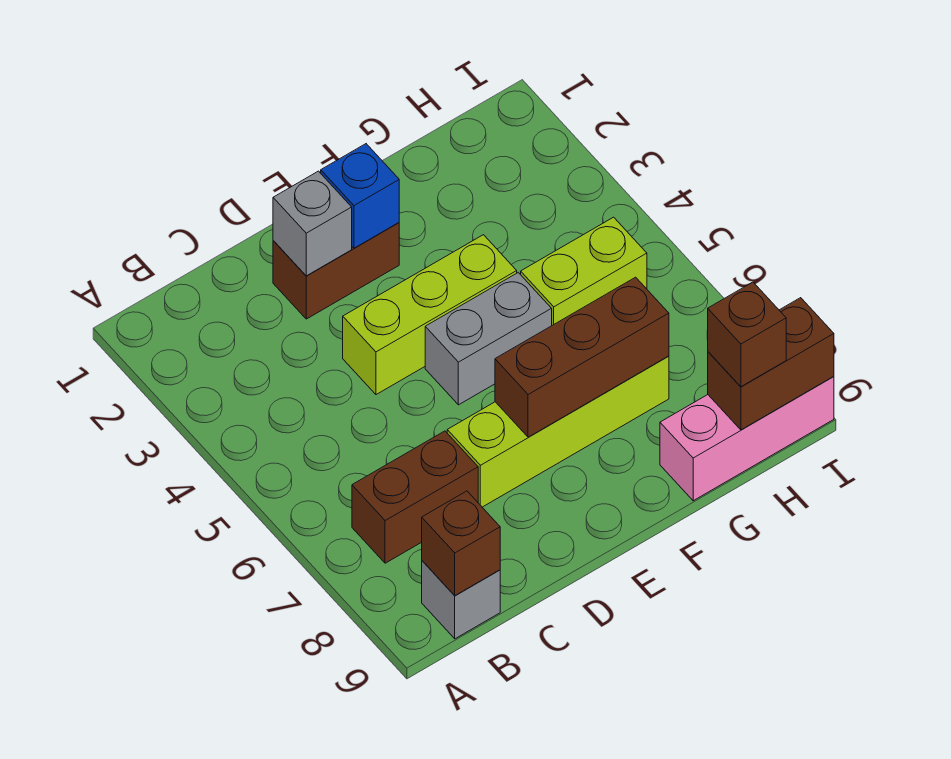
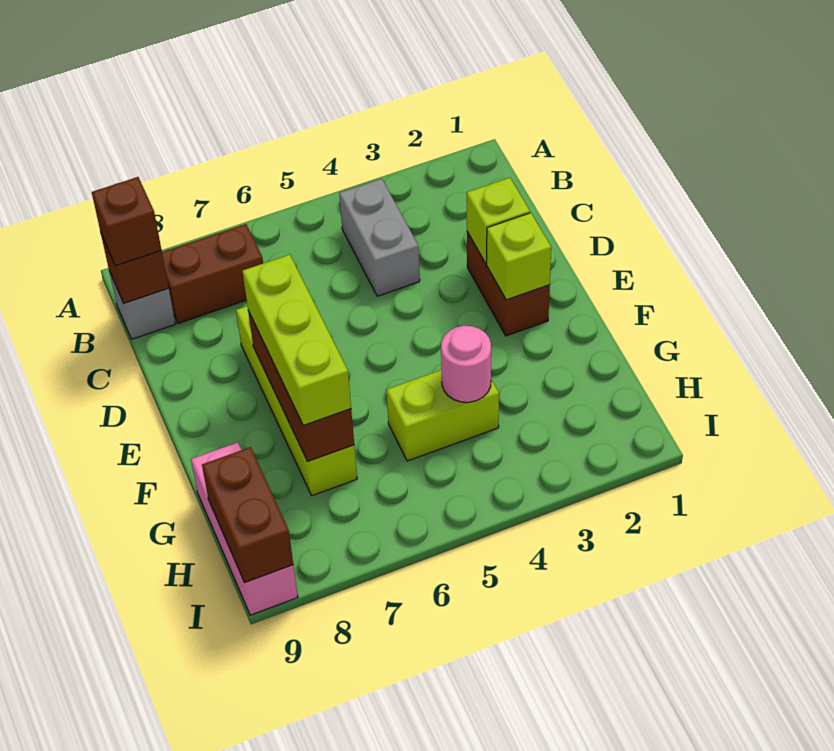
brown 1x2 brick [352,431,478,563] -> brown 1x2 brick turned to [162,224,263,323]
grey 1x1 brick [273,171,352,276] -> lime 1x1 brick [467,178,530,264]
lime 1x3 brick [343,235,517,395] -> lime 1x3 brick moved to [243,255,351,426]
blue 1x1 brick [321,144,399,248] -> lime 1x1 brick [487,213,551,300]
grey 1x2 brick [425,273,552,405] -> grey 1x2 brick moved to [339,179,420,296]
none -> pink 1x1 round brick [441,326,491,402]
lime 1x2 brick [521,217,647,325] -> lime 1x2 brick turned to [386,370,499,461]
brown 1x1 brick [707,282,786,387] -> brown 1x1 brick moved to [92,177,161,266]

